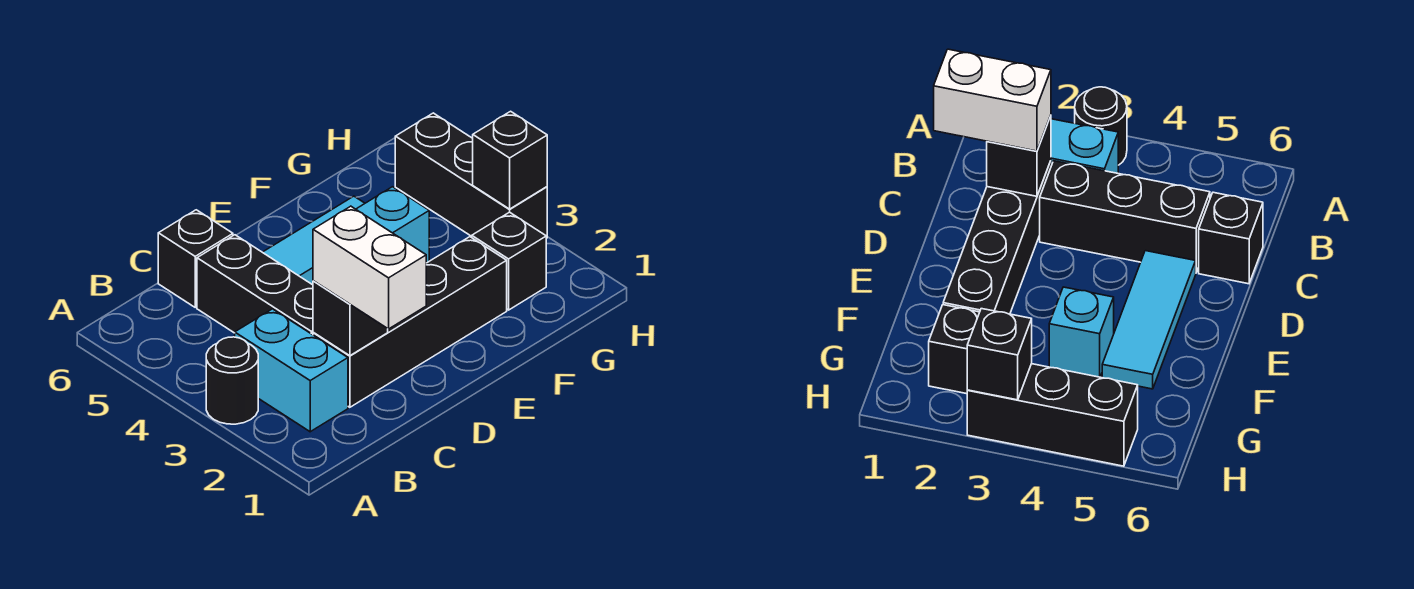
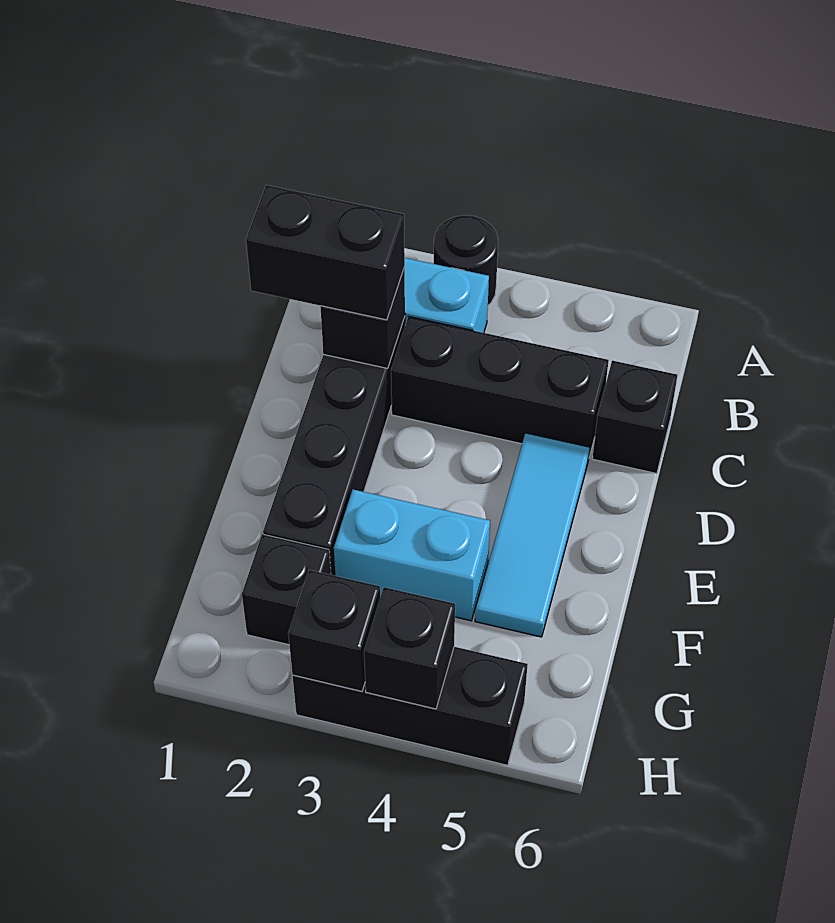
white 1x2 brick [313,206,426,329] -> black 1x2 brick [246,185,405,320]
cyan 1x1 brick [356,187,429,263] -> cyan 1x2 brick [334,490,490,621]
none -> black 1x1 brick [364,587,455,709]

